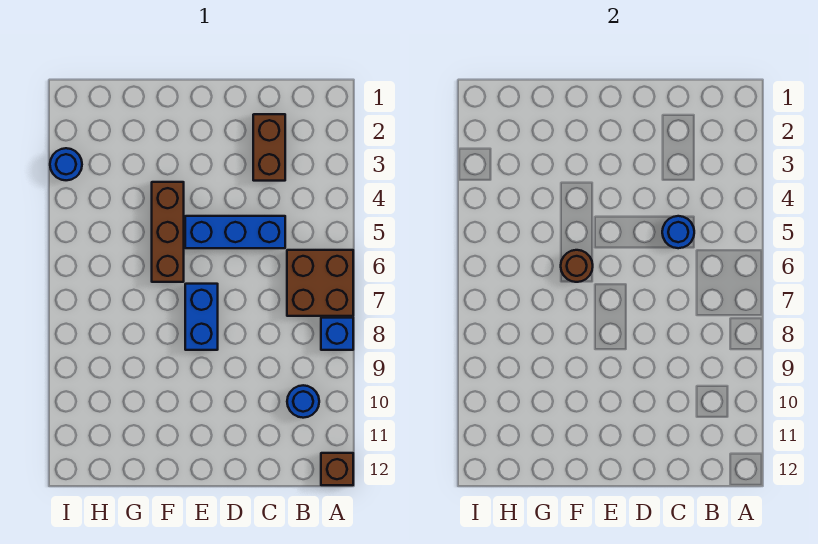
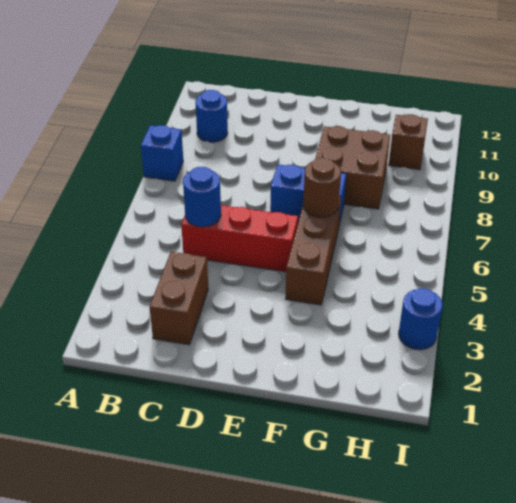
brown 2x2 brick [287,250,353,316] -> brown 2x2 brick moved to [315,126,390,209]
brown 1x1 brick [321,453,353,485] -> brown 1x1 brick moved to [389,114,428,170]
blue 1x3 brick [185,216,285,248] -> red 1x3 brick [181,205,298,272]
blue 1x2 brick [185,284,218,350] -> blue 1x2 brick turned to [270,165,346,225]

